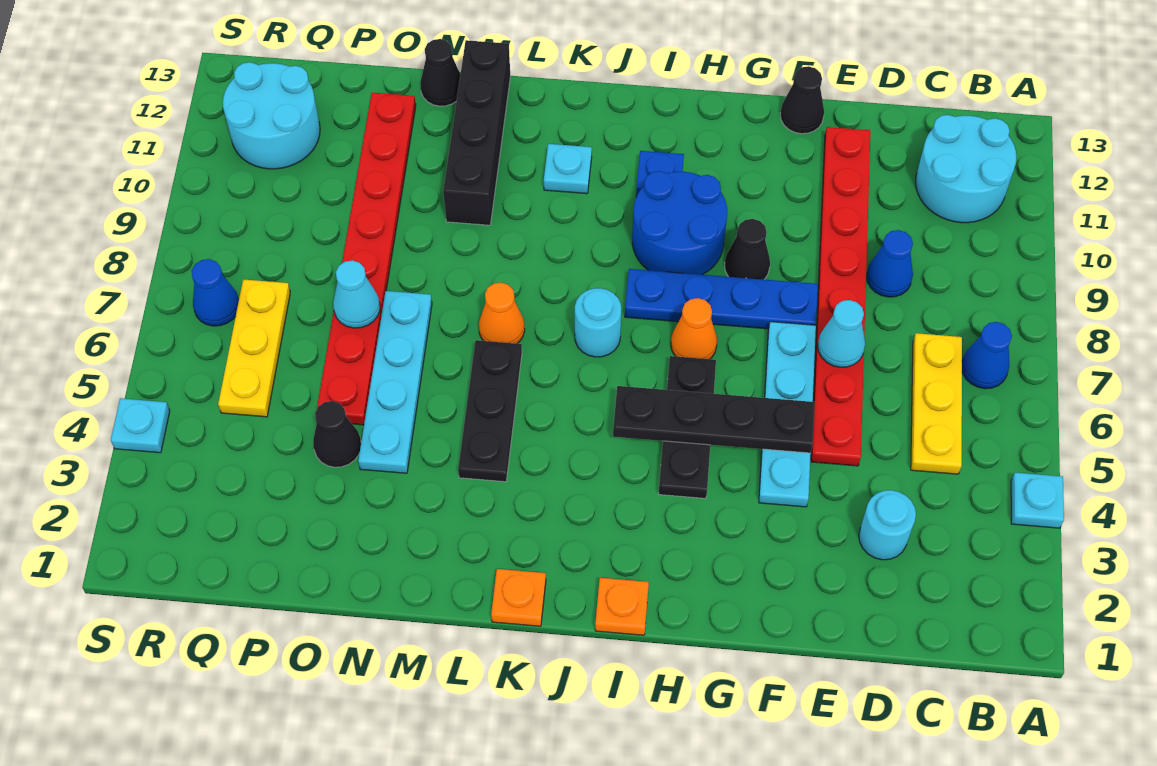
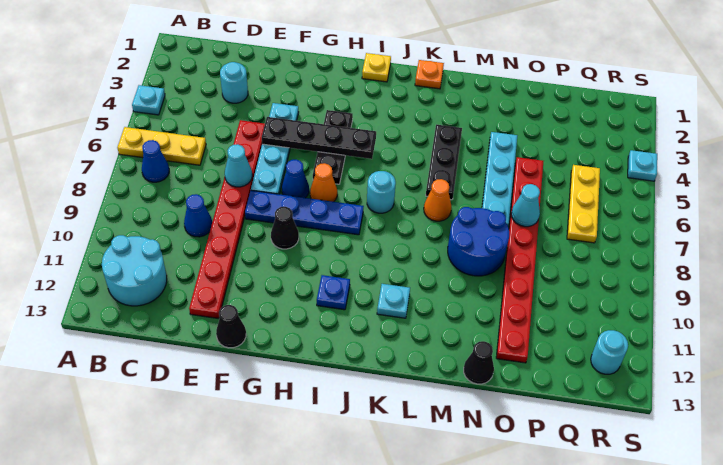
yellow 1x3 plate [911,333,962,474] -> yellow 1x3 plate turned to [117,127,206,165]
blue 2x2 round brick [632,171,727,275] -> blue 2x2 round brick moved to [448,207,509,276]
orange 1x1 plate [595,578,649,635] -> yellow 1x1 plate [362,53,391,82]
black 1x4 brick [443,40,510,225] -> none
black 1x1 cone [313,401,361,467] -> none
cyan 2x2 round brick [223,62,320,169] -> cyan 1x1 round brick [591,330,628,374]
blue 1x1 cone [192,259,239,326] -> blue 1x1 cone moved to [282,160,309,198]

